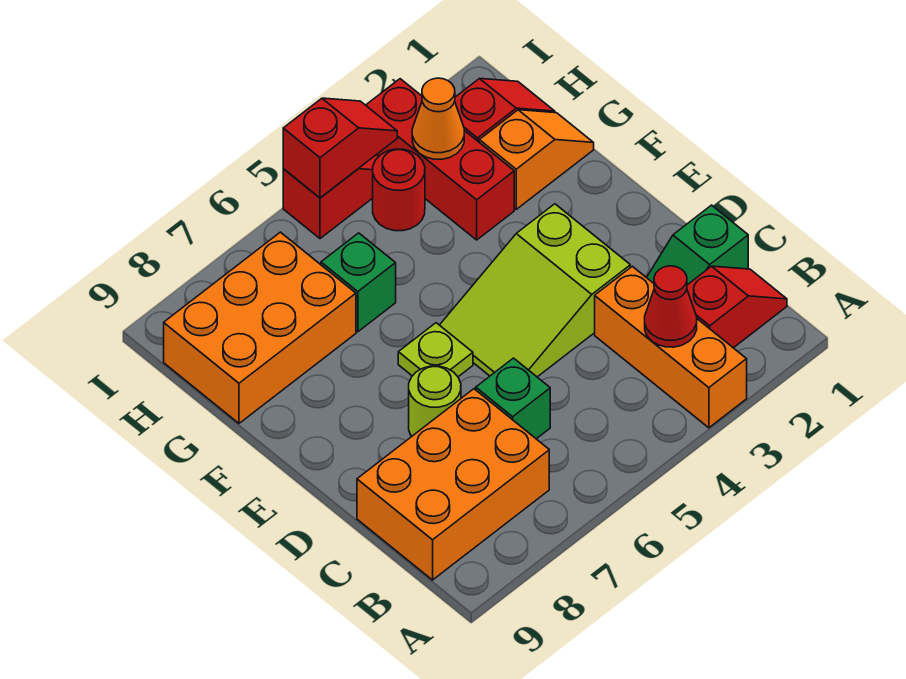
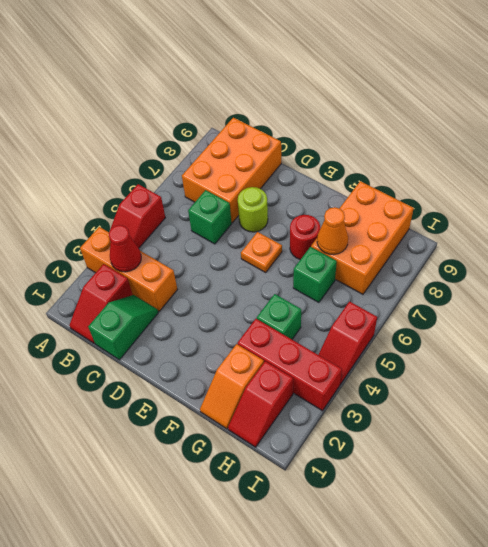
lime 2x3 slope [440,204,630,377] -> none
lime 1x1 plate [398,323,473,377] -> orange 1x1 plate [241,232,282,272]
none -> green 1x1 brick [257,294,301,339]
orange 1x1 cone [412,78,464,159] -> orange 1x1 cone moved to [317,207,348,255]
red 1x1 round brick [373,149,425,231] -> red 1x1 round brick moved to [290,215,320,260]
red 1x2 slope [283,98,397,198] -> red 1x2 slope moved to [111,184,165,248]

